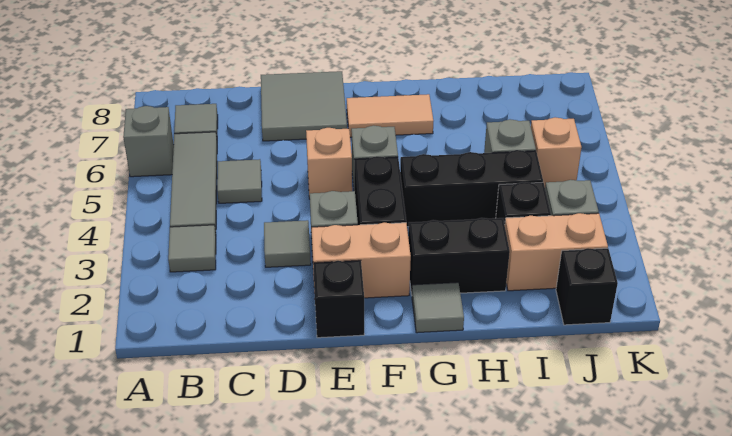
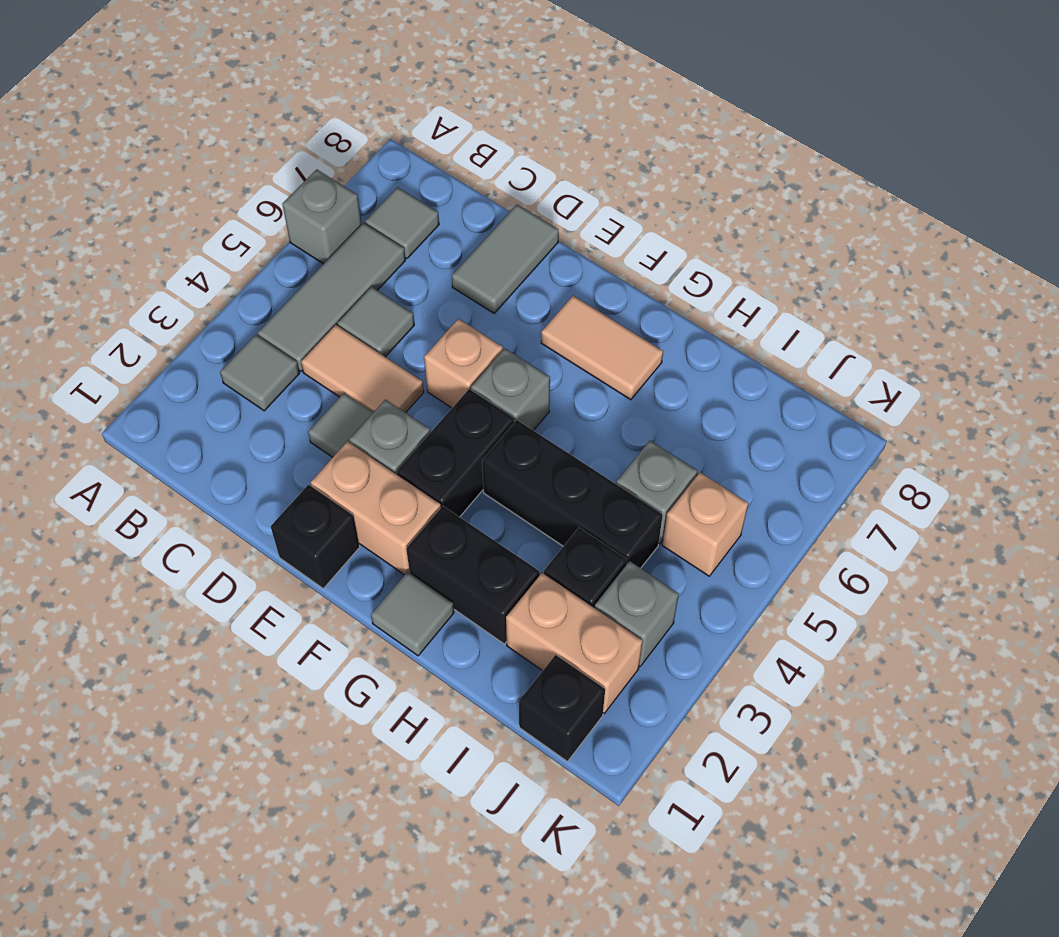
none -> tan 1x2 tile [301,325,424,413]
grey 2x2 tile [261,71,347,141] -> grey 1x2 tile [452,205,559,313]

